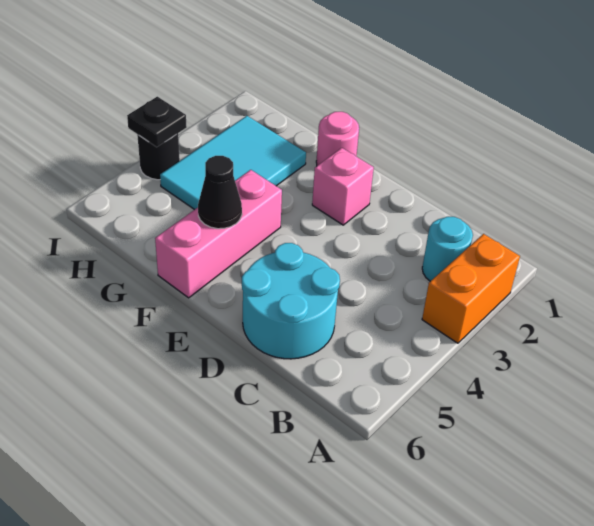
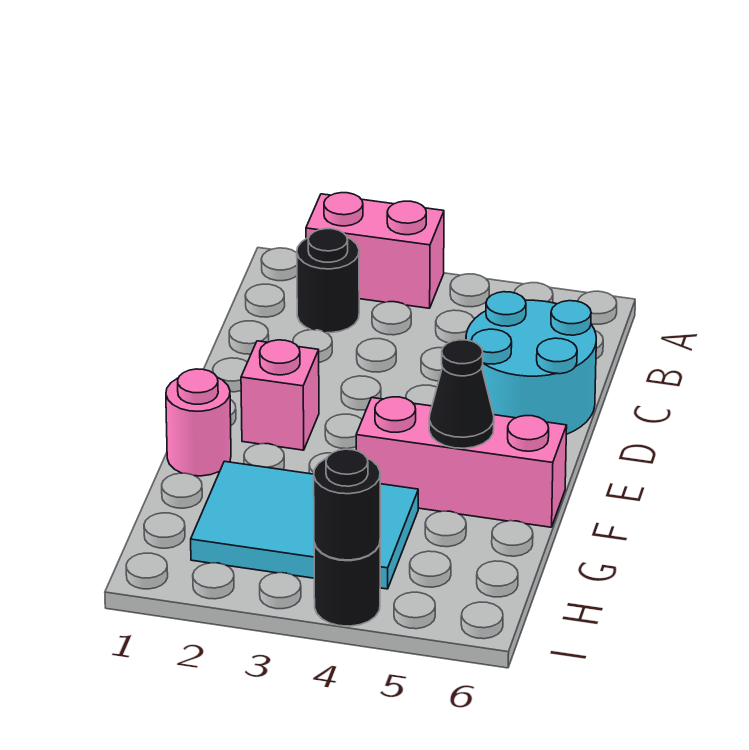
orange 1x2 brick [422,234,520,343] -> pink 1x2 brick [306,193,444,308]
cyan 1x1 round brick [422,217,473,281] -> black 1x1 round brick [297,229,359,333]
black 1x1 plate [127,97,187,147] -> black 1x1 round brick [314,449,380,560]

